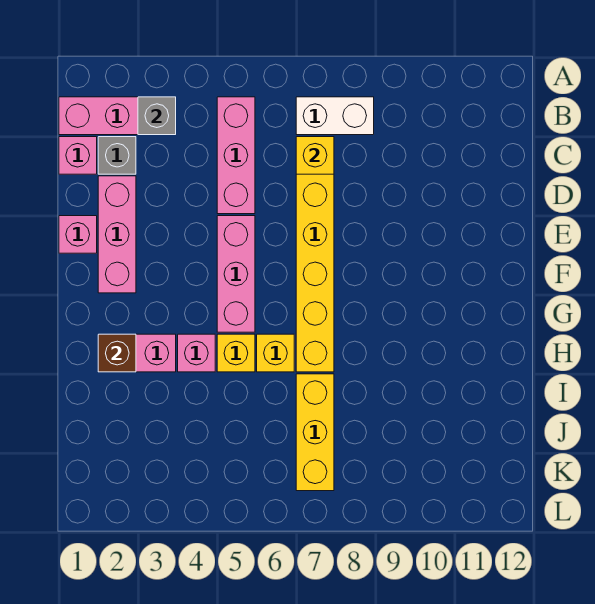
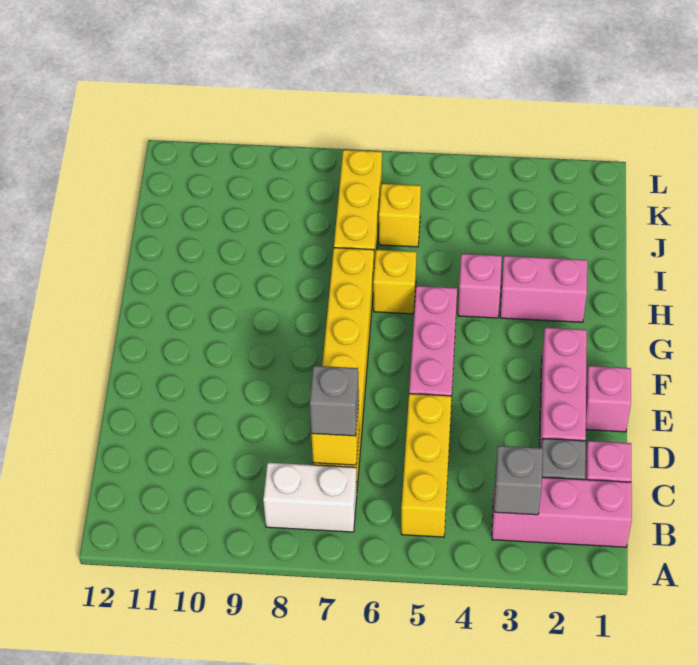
pink 1x3 brick [217,97,255,214] -> yellow 1x3 brick [401,394,452,537]
none -> grey 1x1 brick [310,366,359,436]
brown 1x1 brick [98,334,136,372] -> none
yellow 1x1 brick [217,334,255,372] -> yellow 1x1 brick moved to [379,184,421,247]

